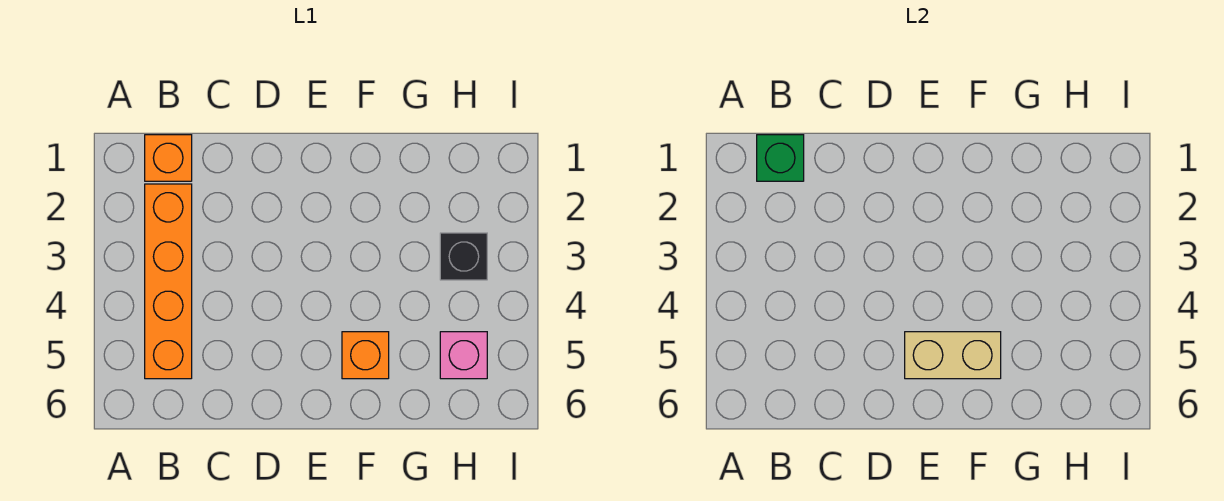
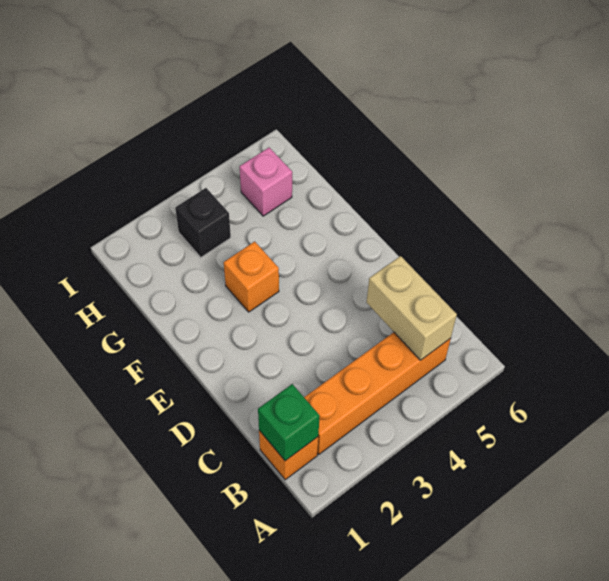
tan 1x2 brick [905,332,1001,379] -> tan 1x2 brick moved to [366,256,457,360]
orange 1x1 brick [342,332,389,379] -> orange 1x1 brick moved to [224,241,279,312]

